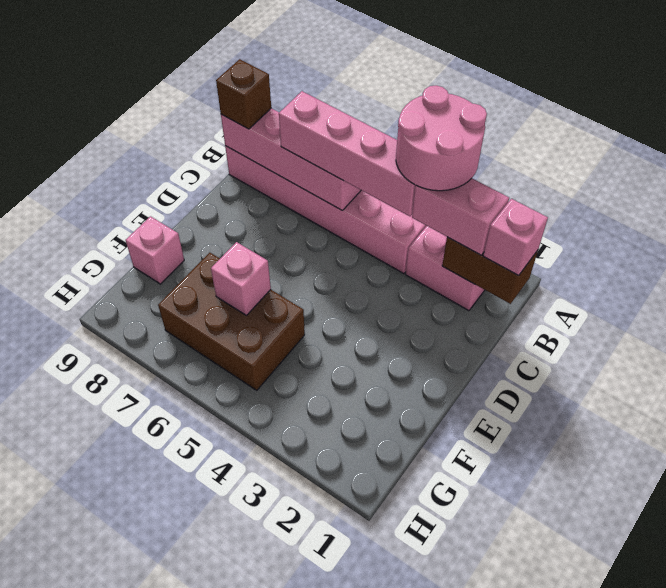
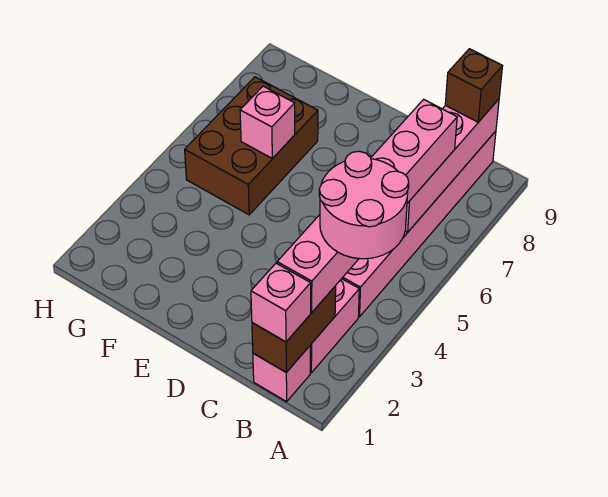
pink 1x1 brick [126,216,184,284] -> pink 1x1 brick moved to [253,346,310,402]

